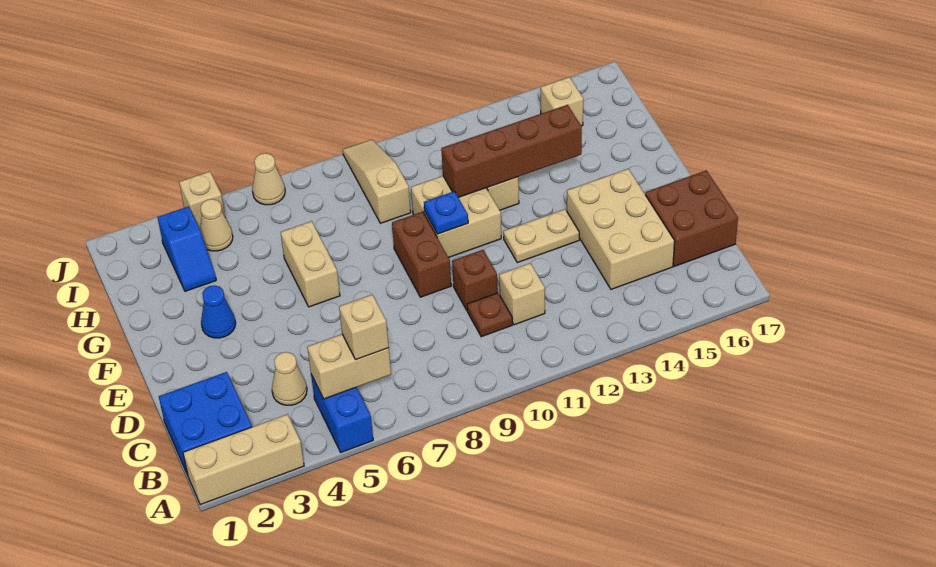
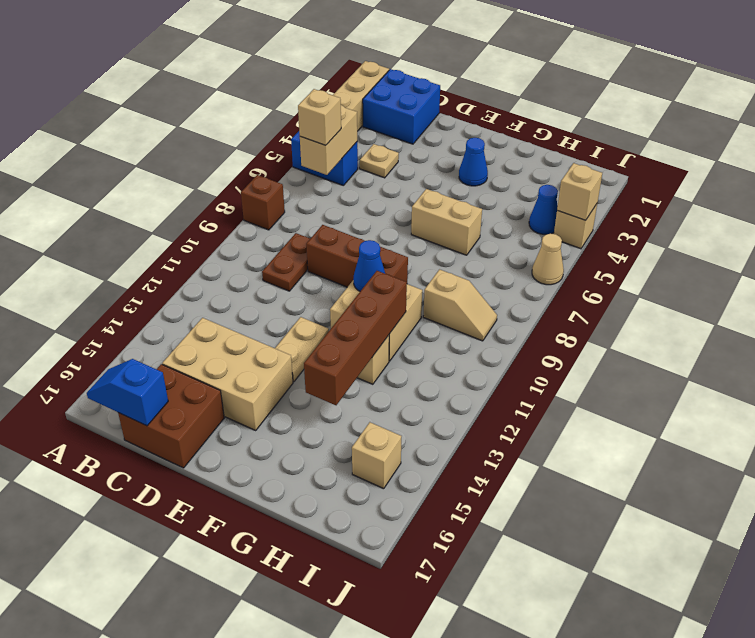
tan 1x1 cone [272,352,307,405] -> tan 1x1 plate [360,144,399,178]
brown 1x1 plate [467,293,512,337] -> brown 1x2 plate [262,233,310,291]
tan 1x1 brick [499,263,545,325] -> tan 1x1 brick moved to [557,163,602,220]
brown 1x1 brick [452,250,498,310] -> brown 1x1 brick moved to [241,175,285,230]
brown 1x2 brick [392,212,451,297] -> brown 1x3 brick [306,225,408,287]
blue 1x1 plate [424,191,468,234] -> blue 1x1 cone [353,240,385,291]
blue 1x2 slope [157,206,216,291] -> blue 1x2 slope moved to [87,359,168,426]
tan 1x3 slope [343,140,411,223] -> tan 1x2 slope [423,269,497,341]
tan 1x1 cone [200,199,233,251] -> blue 1x1 cone [529,185,558,234]

